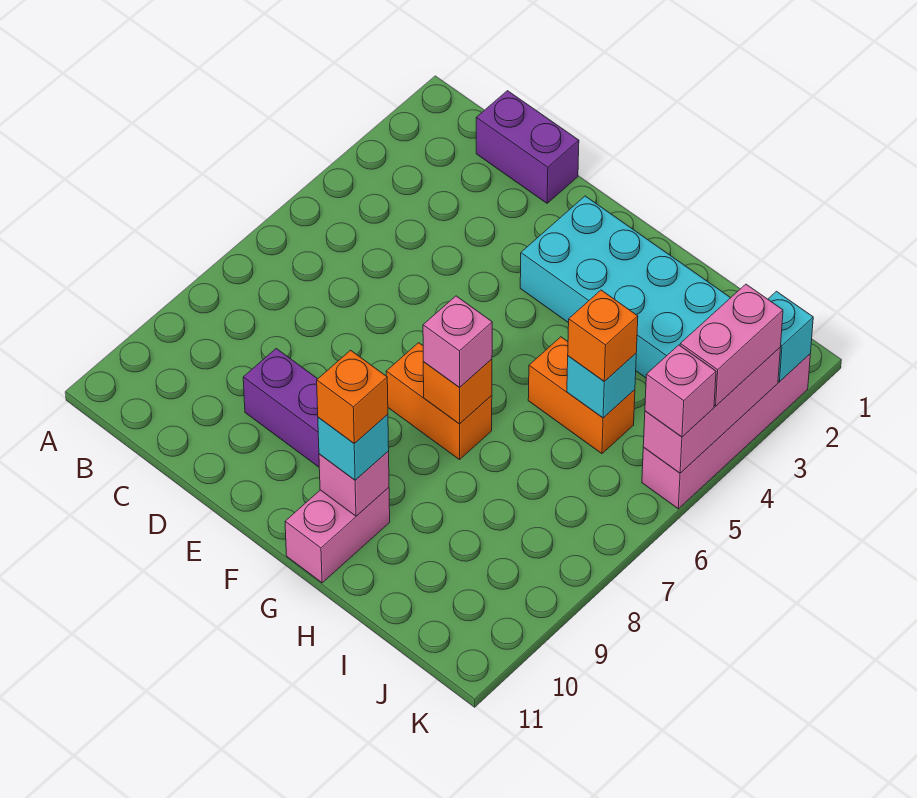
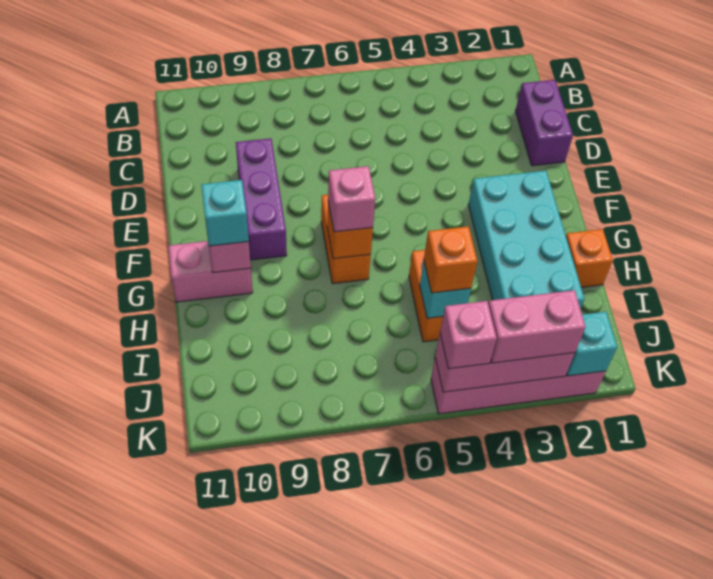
orange 1x1 brick [317,350,388,444] -> orange 1x1 brick moved to [566,229,613,287]

